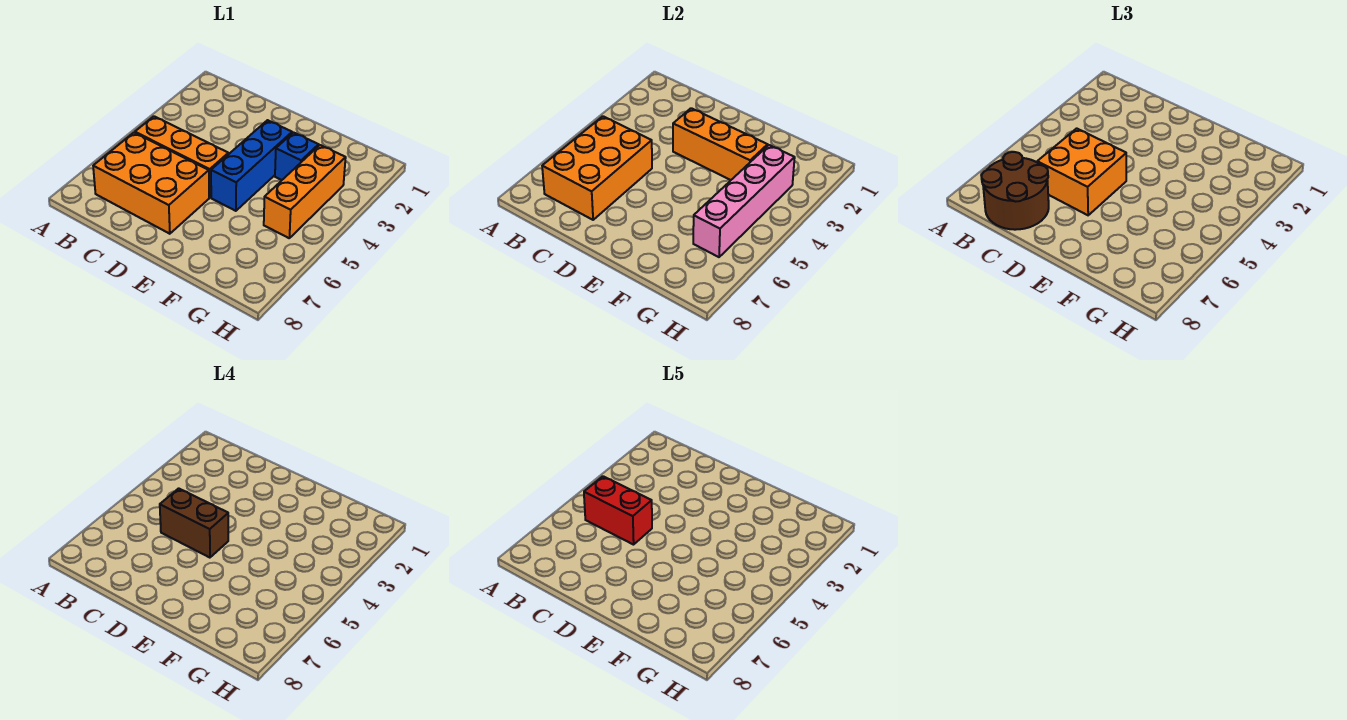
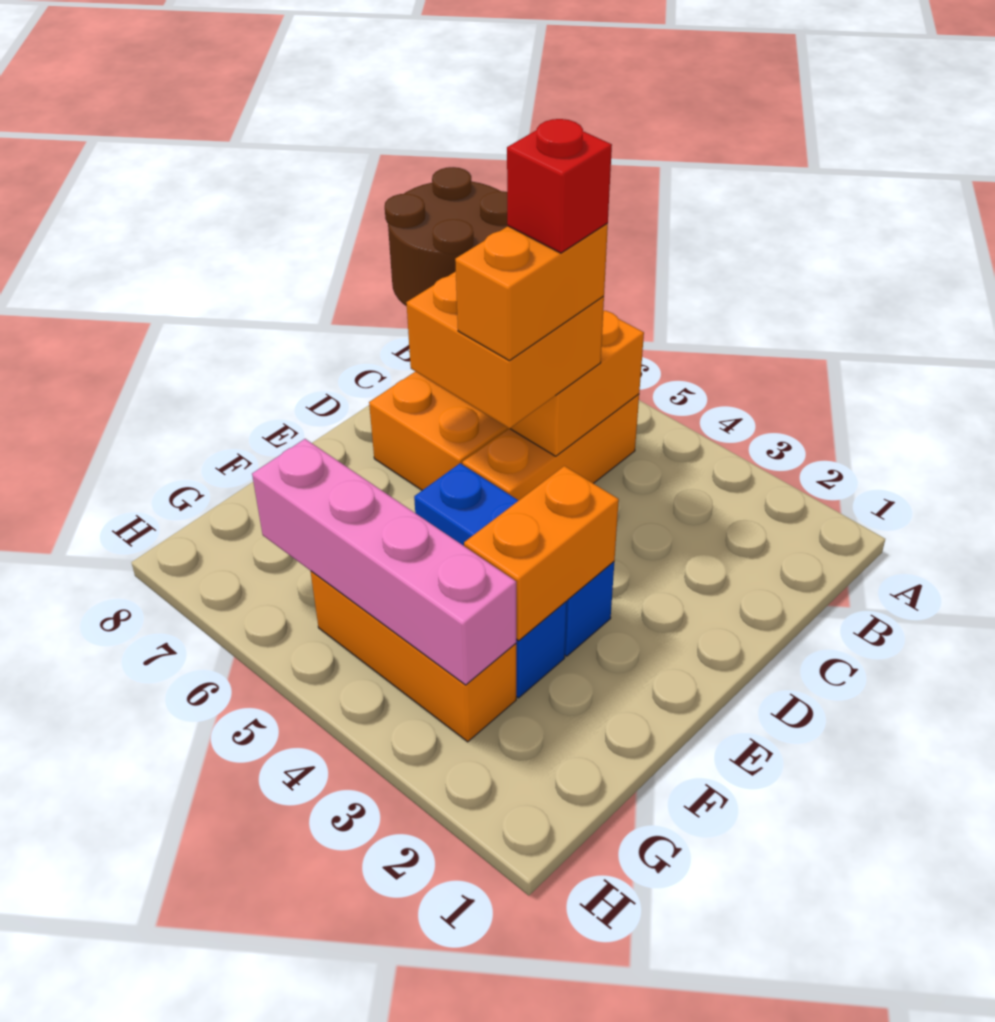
red 1x2 brick [584,476,652,545] -> red 1x1 brick [507,119,612,253]
brown 1x2 brick [160,488,228,558] -> orange 1x2 brick [455,224,608,361]
orange 1x3 brick [673,108,768,180] -> orange 1x2 brick [464,466,619,641]

